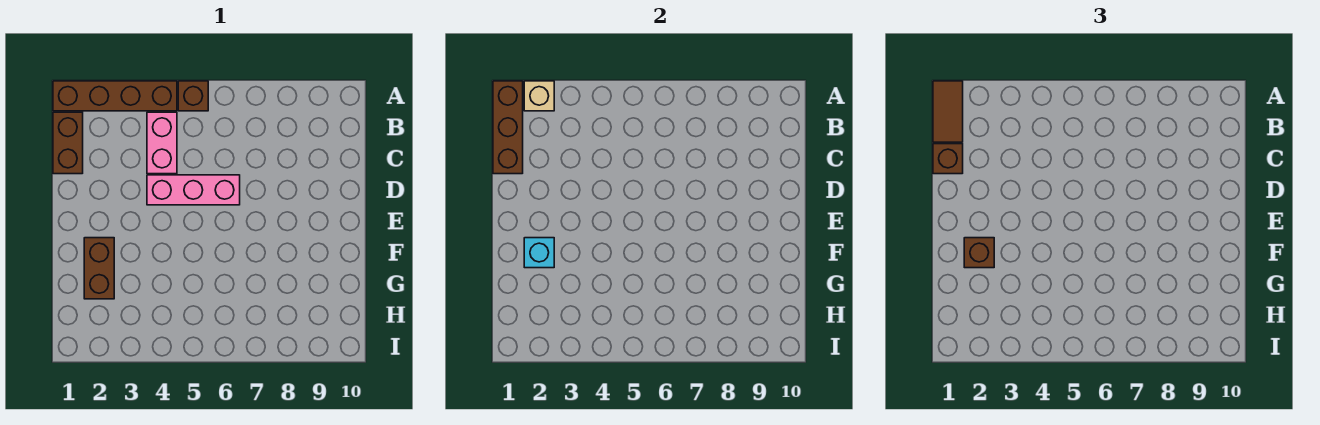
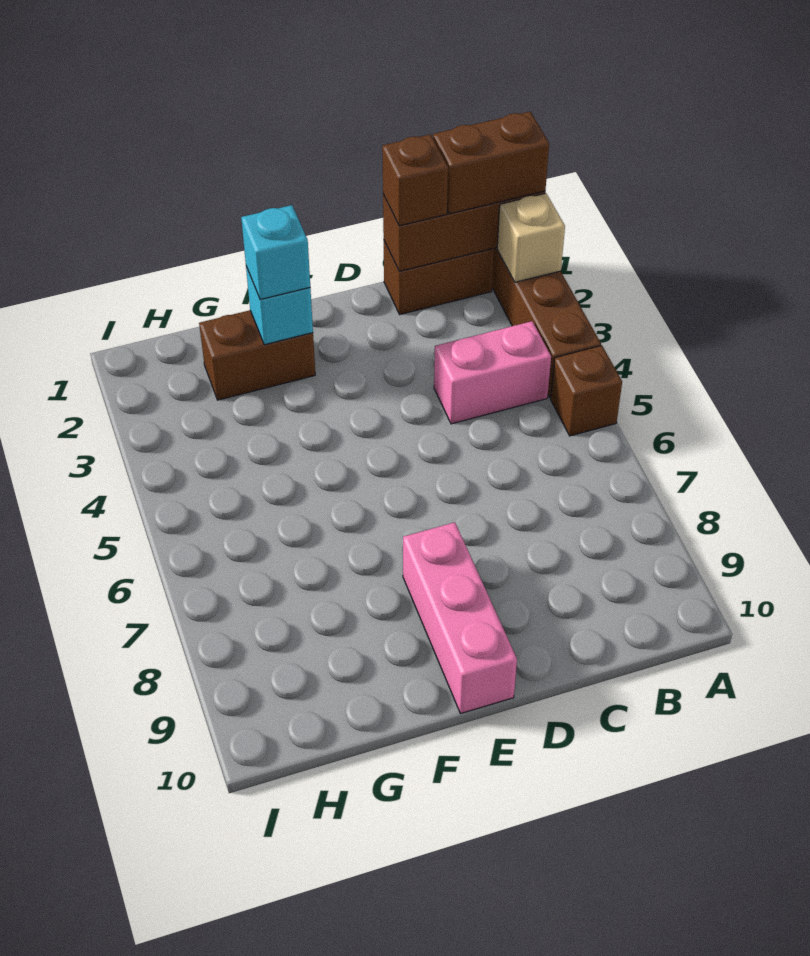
brown 1x2 tile [933,81,963,142] -> brown 1x2 brick [433,112,549,214]
pink 1x3 brick [147,175,240,205] -> pink 1x3 brick moved to [403,522,517,714]
brown 1x1 brick [964,238,994,268] -> cyan 1x1 brick [241,205,310,300]

